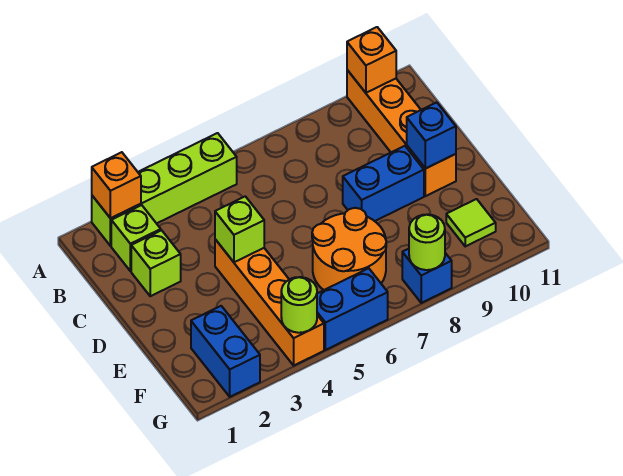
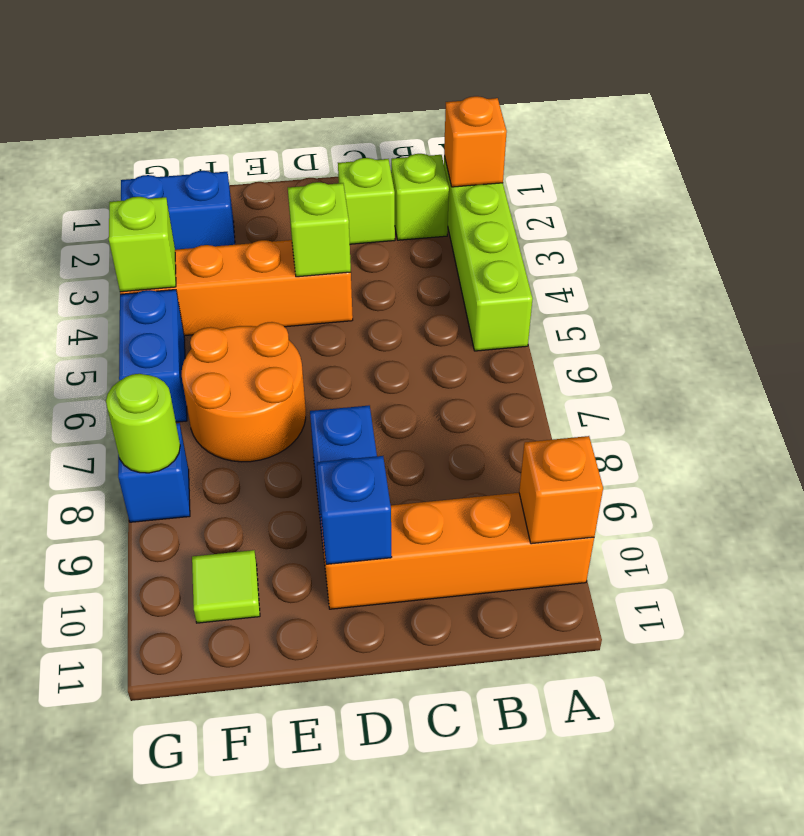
lime 1x1 round brick [281,277,317,333] -> lime 1x1 brick [109,197,176,292]

